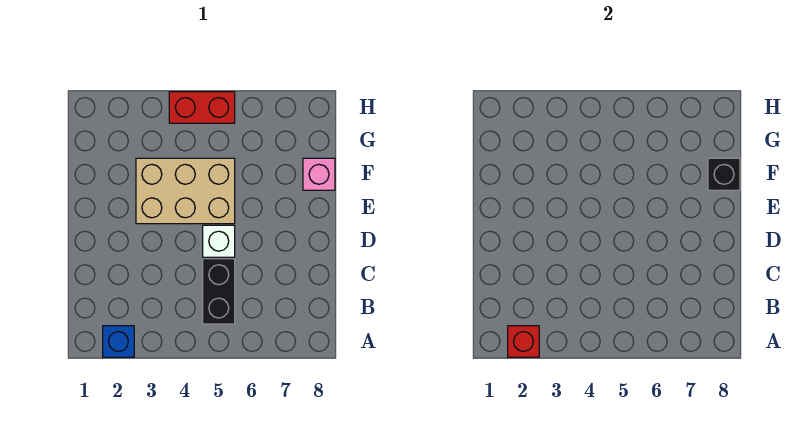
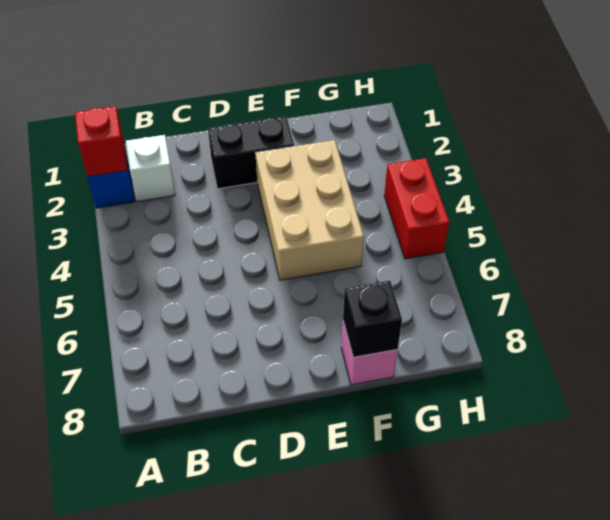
black 1x2 brick [203,259,235,324] -> black 1x2 brick moved to [208,116,294,189]
white 1x1 brick [203,225,235,257] -> white 1x1 brick moved to [126,135,175,202]

